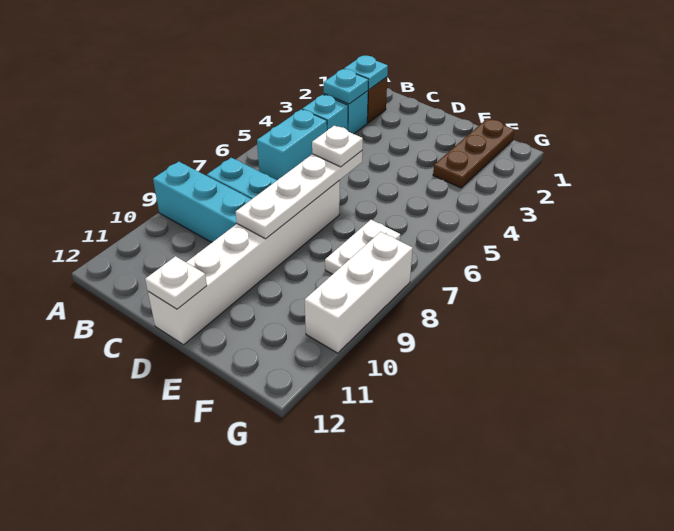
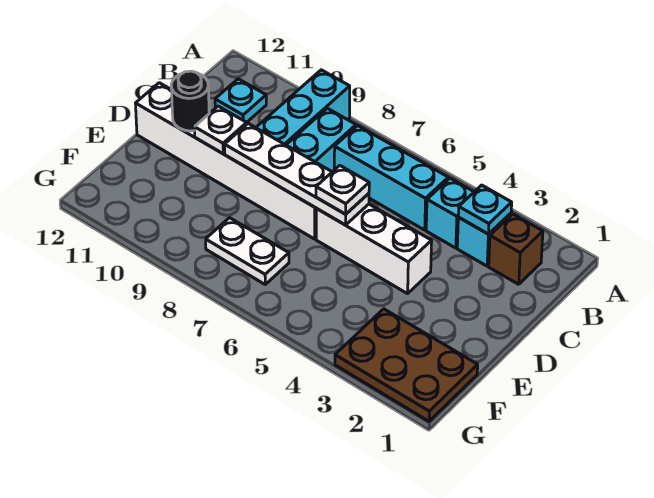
cyan 1x1 plate [344,56,388,90] -> cyan 1x1 plate moved to [215,79,266,122]
cyan 1x2 brick [257,109,327,180] -> cyan 1x3 brick [334,126,448,230]
none -> black 1x1 round brick [171,71,209,131]
white 1x1 plate [145,256,207,309] -> white 1x1 plate moved to [194,106,247,154]
brown 1x3 plate [433,119,515,188] -> brown 2x3 plate [335,309,478,421]
white 1x3 brick [305,232,413,353] -> white 1x3 brick moved to [316,204,432,294]

